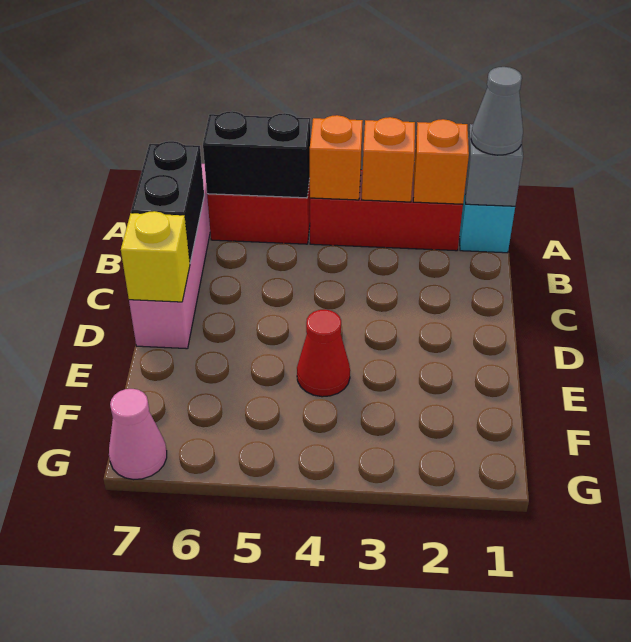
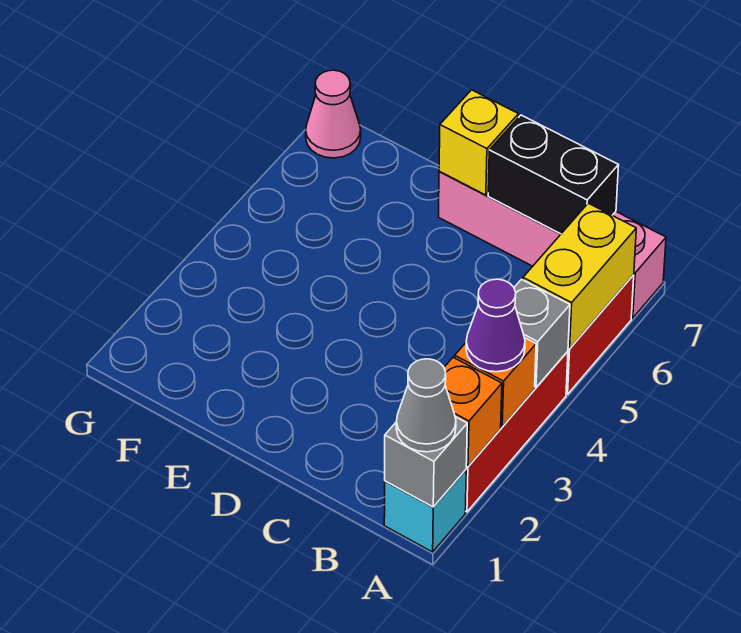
none -> purple 1x1 cone [466,279,525,372]
orange 1x1 brick [310,115,363,200] -> grey 1x1 brick [514,279,570,387]
black 1x2 brick [203,111,311,198] -> yellow 1x2 brick [523,203,636,349]
red 1x1 cone [297,309,350,397] -> none

